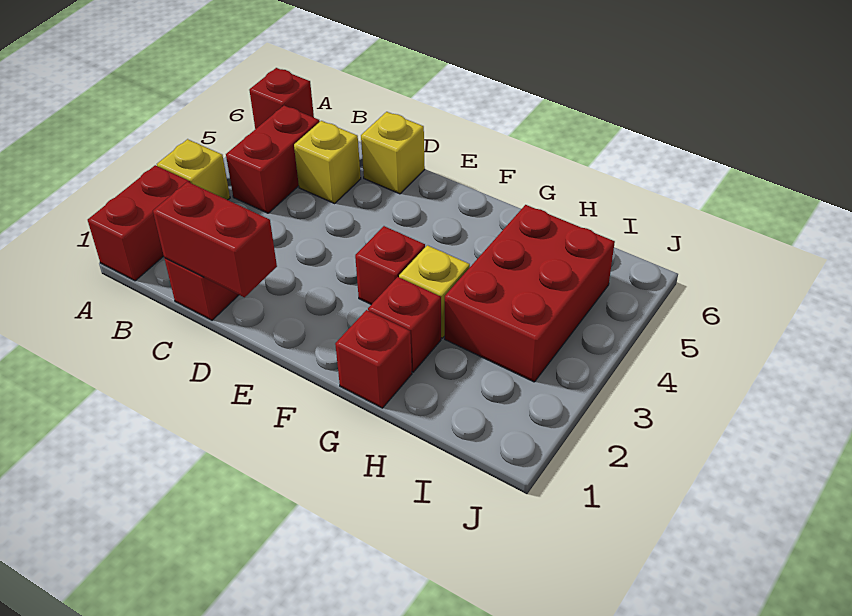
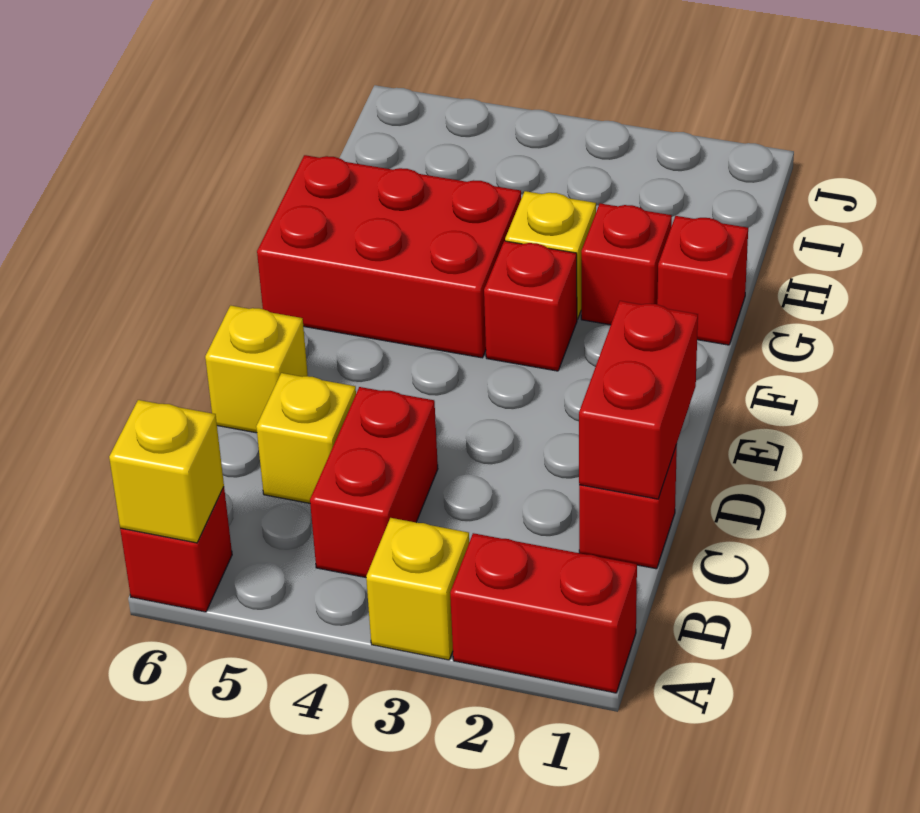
none -> yellow 1x1 brick [109,400,224,543]
red 1x2 brick [226,106,320,213] -> red 1x2 brick turned to [310,387,438,577]
red 2x3 brick [445,205,615,382] -> red 2x3 brick moved to [257,155,521,358]

